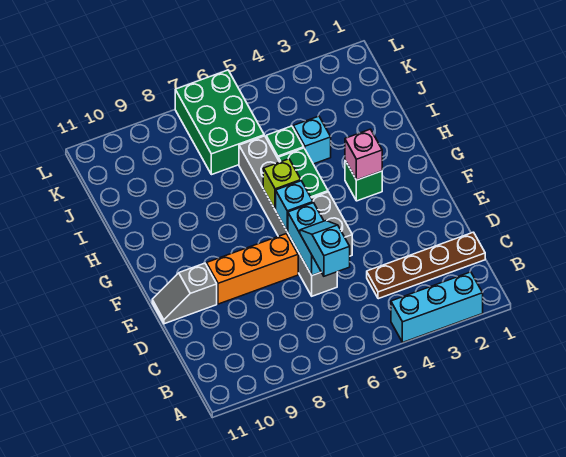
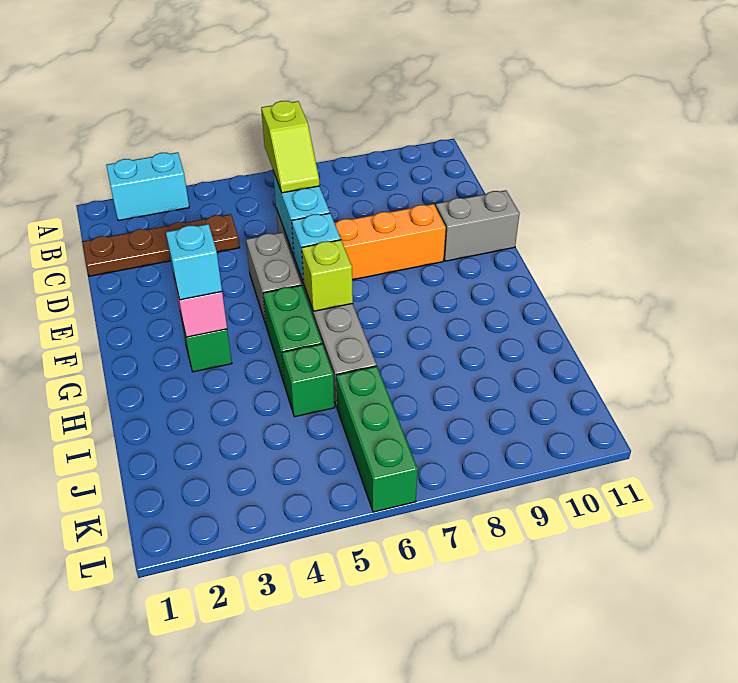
cyan 1x3 brick [391,272,483,342] -> cyan 1x2 brick [106,152,189,221]
cyan 1x2 slope [300,221,350,276] -> lime 1x2 slope [261,101,319,193]
grey 1x2 slope [152,263,217,324] -> grey 1x2 brick [435,190,520,261]
cyan 1x1 brick [293,116,331,164] -> cyan 1x1 brick moved to [166,224,222,300]
green 2x3 brick [175,70,264,175] -> green 1x3 brick [336,366,418,512]

